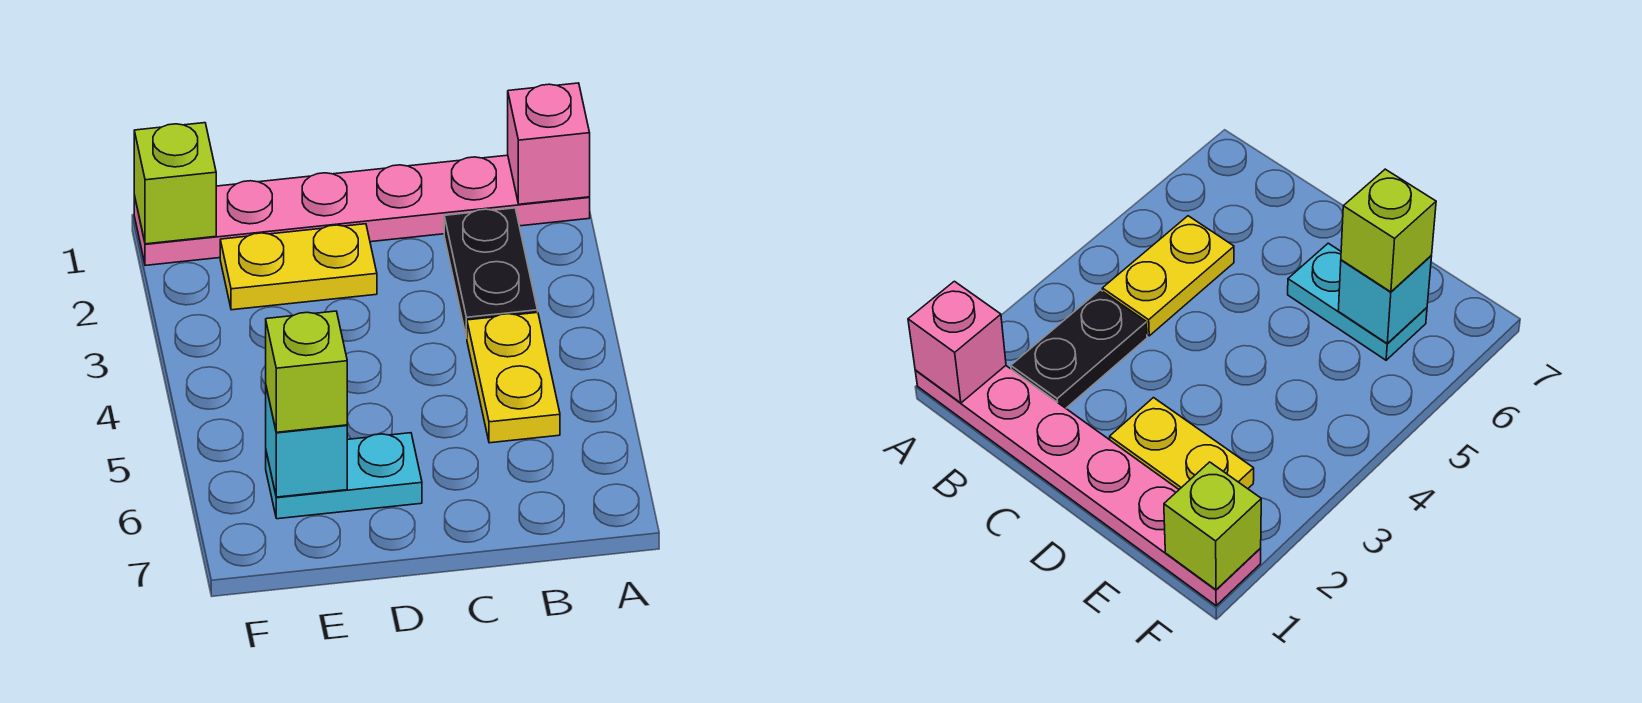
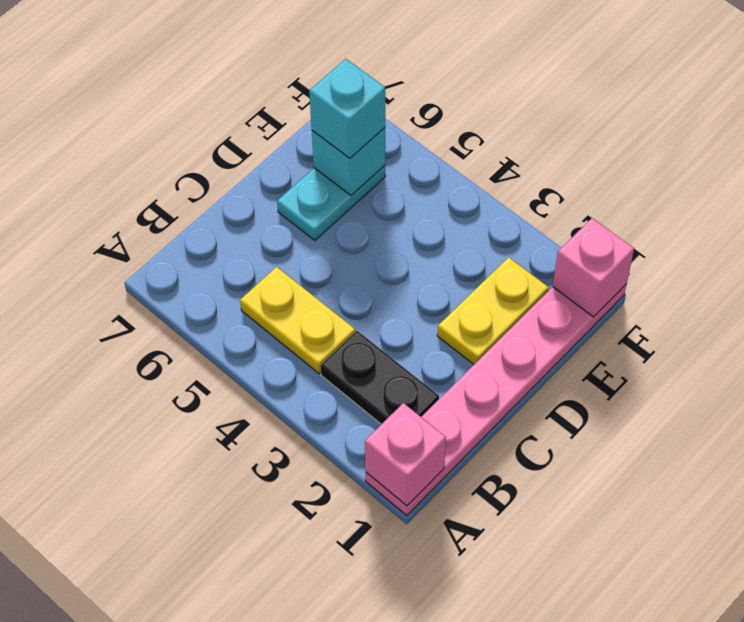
lime 1x1 brick [266,311,347,432] -> cyan 1x1 brick [309,59,385,158]
lime 1x1 brick [134,123,216,244] -> pink 1x1 brick [553,218,634,317]

